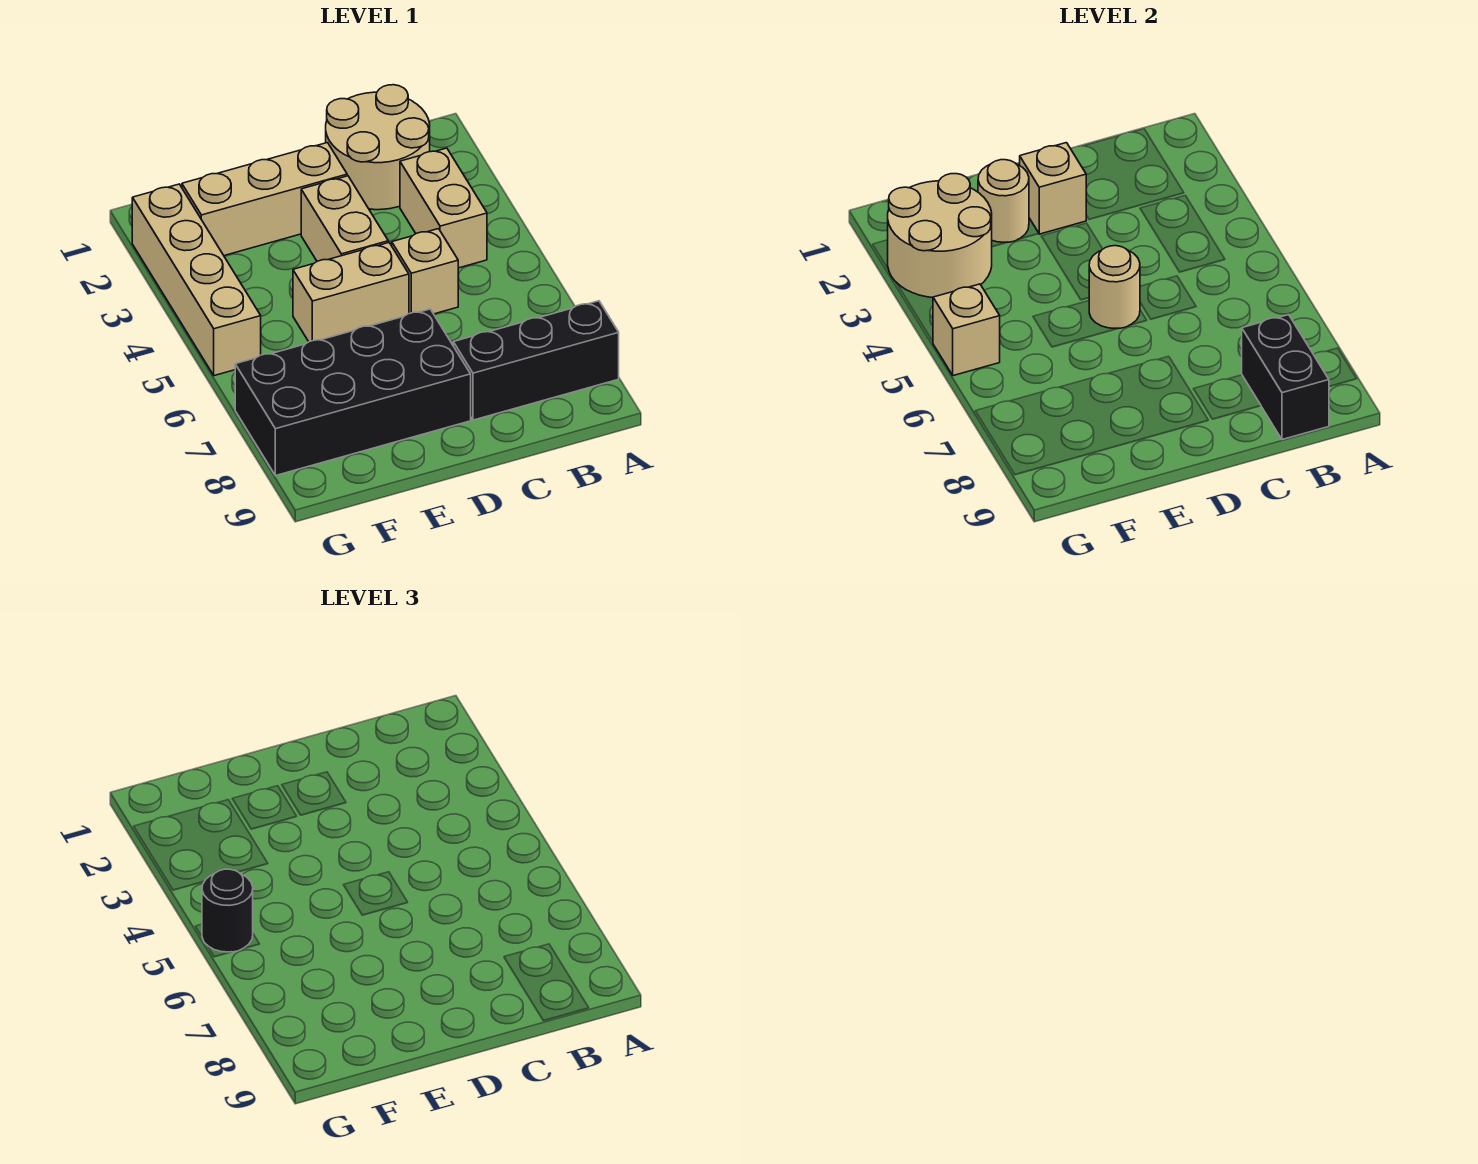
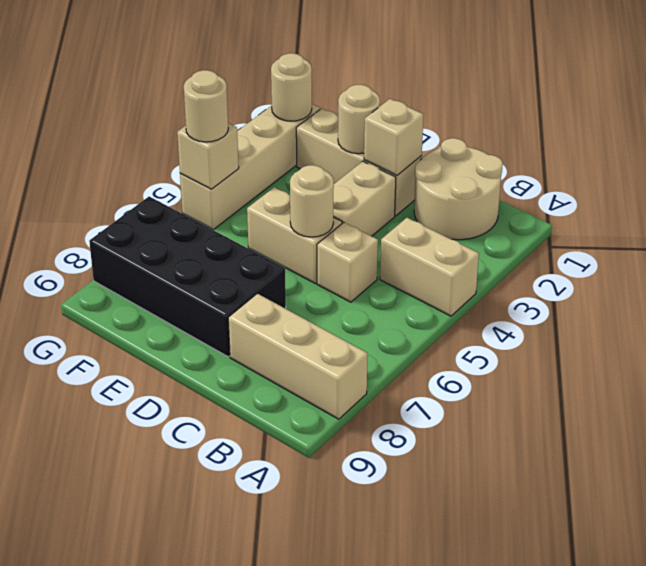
black 1x3 brick [453,301,619,420] -> tan 1x3 brick [228,294,368,419]
tan 1x2 brick [400,148,487,268] -> tan 1x2 brick turned to [380,218,479,316]
black 1x2 brick [1242,315,1329,440] -> none
tan 2x2 round brick [888,174,992,298] -> tan 1x1 round brick [271,53,312,121]
black 1x1 round brick [202,869,253,952] -> tan 1x1 round brick [184,70,228,142]

